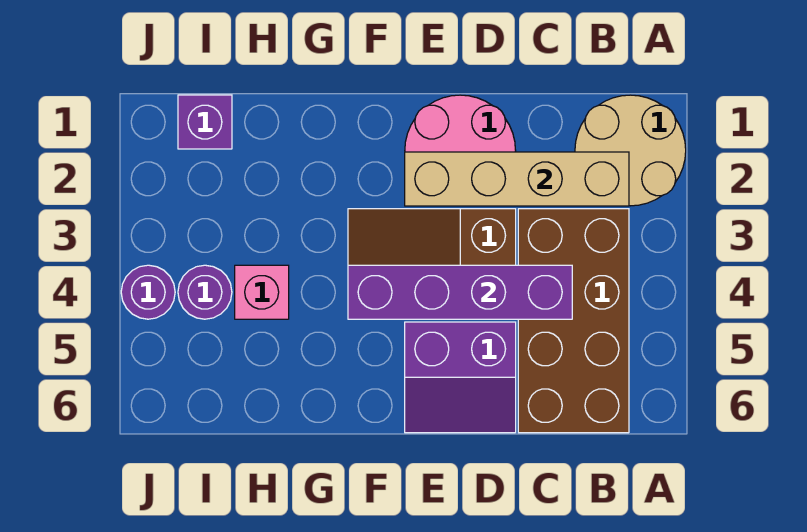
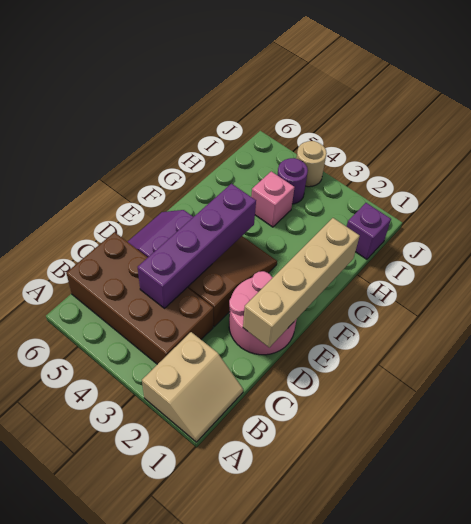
tan 2x2 round brick [575,95,686,206] -> tan 2x2 slope [142,332,243,442]
tan 1x4 brick [405,152,629,206] -> tan 1x4 brick moved to [243,218,360,347]
purple 1x1 round brick [121,265,175,319] -> tan 1x1 round brick [296,141,327,187]

